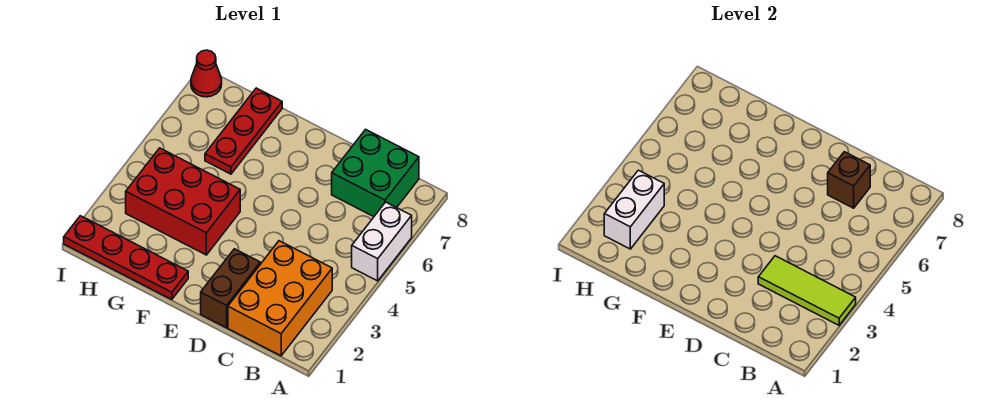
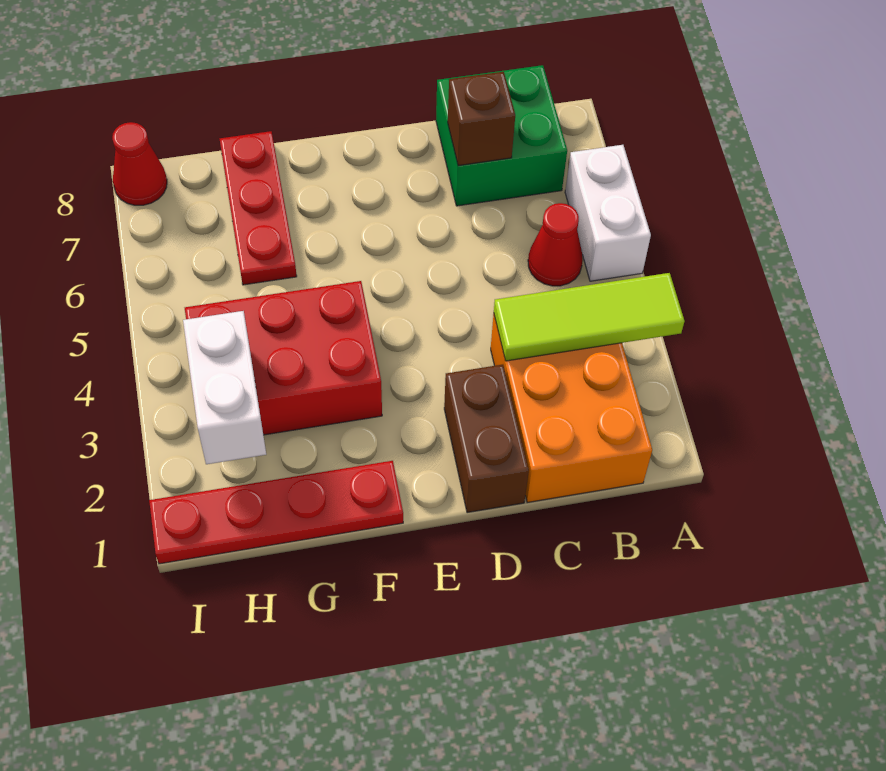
none -> red 1x1 cone [528,203,583,286]

